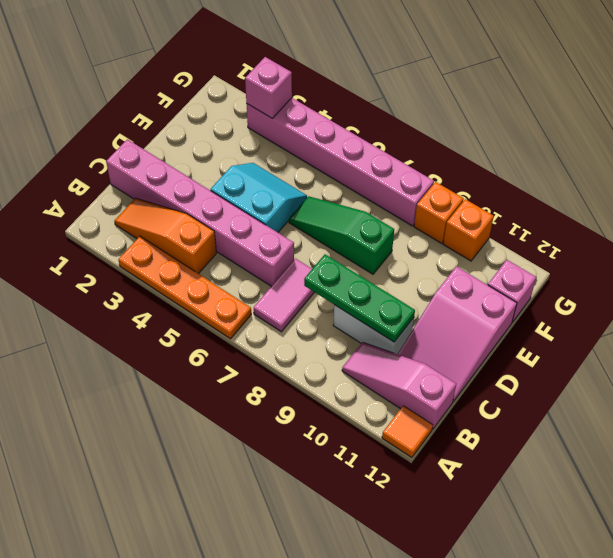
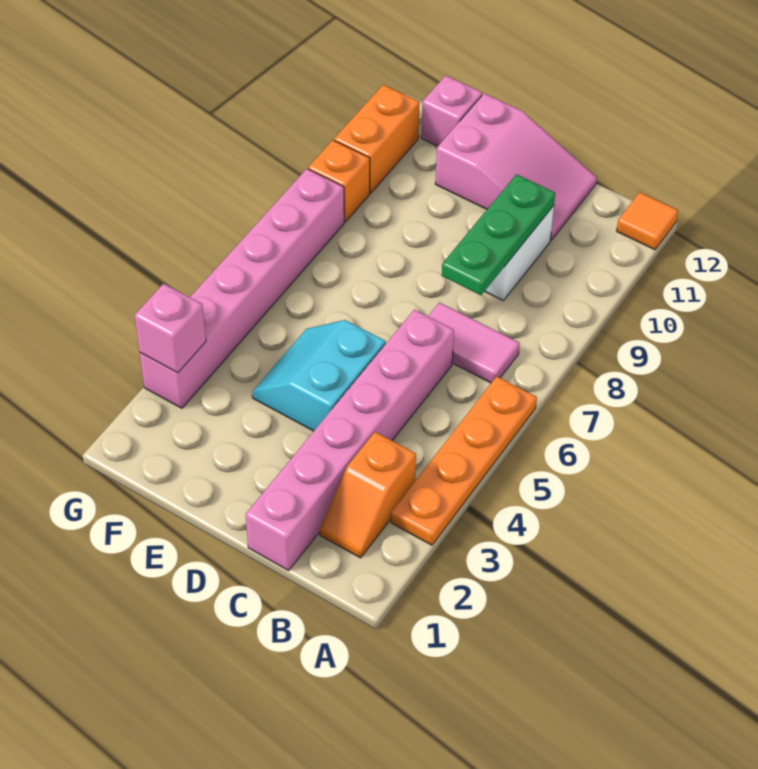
orange 1x3 slope [115,198,216,274] -> orange 1x2 slope [320,432,416,558]
pink 1x3 slope [342,342,456,429] -> none
green 1x3 slope [289,196,394,274] -> none
orange 1x1 brick [443,199,494,261] -> orange 1x2 brick [334,85,420,193]

